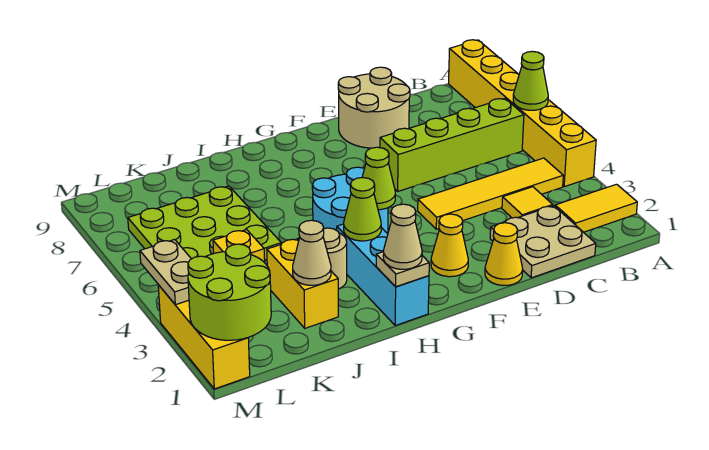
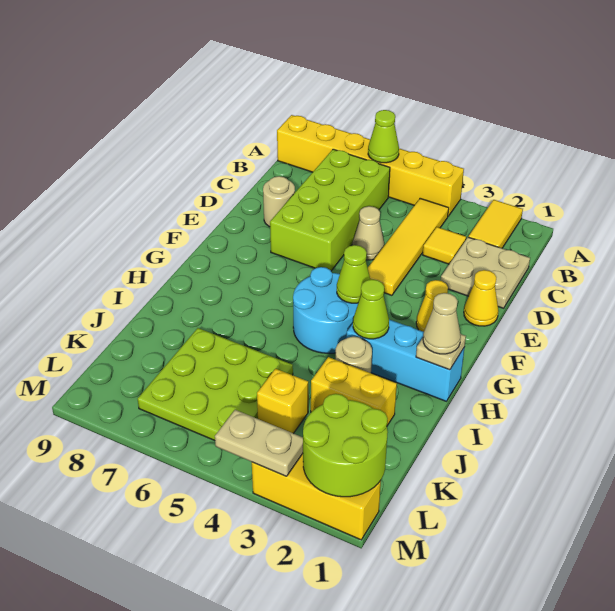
lime 1x4 brick [380,99,524,191] -> lime 2x4 brick [270,149,390,271]
tan 2x2 round brick [338,67,410,148] -> tan 1x1 round brick [263,176,295,227]
tan 1x1 cone [293,220,331,285] -> tan 1x1 cone moved to [352,206,384,260]

